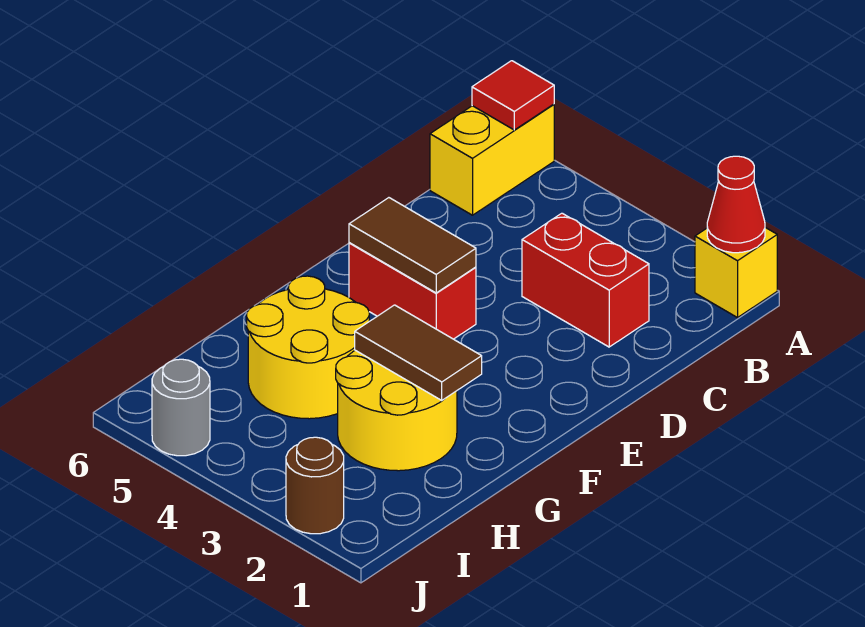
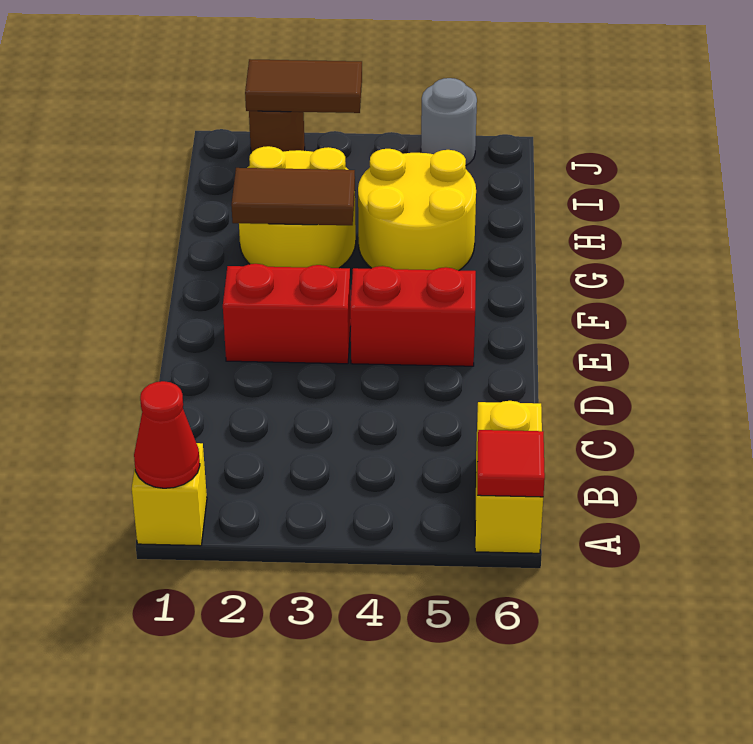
red 1x2 brick [522,213,649,347] -> red 1x2 brick moved to [223,264,351,364]
brown 1x2 tile [349,198,476,293] -> brown 1x2 tile moved to [245,59,362,113]

